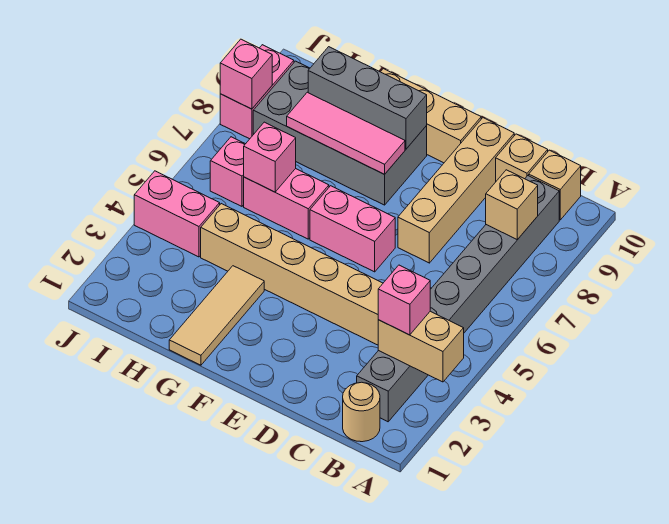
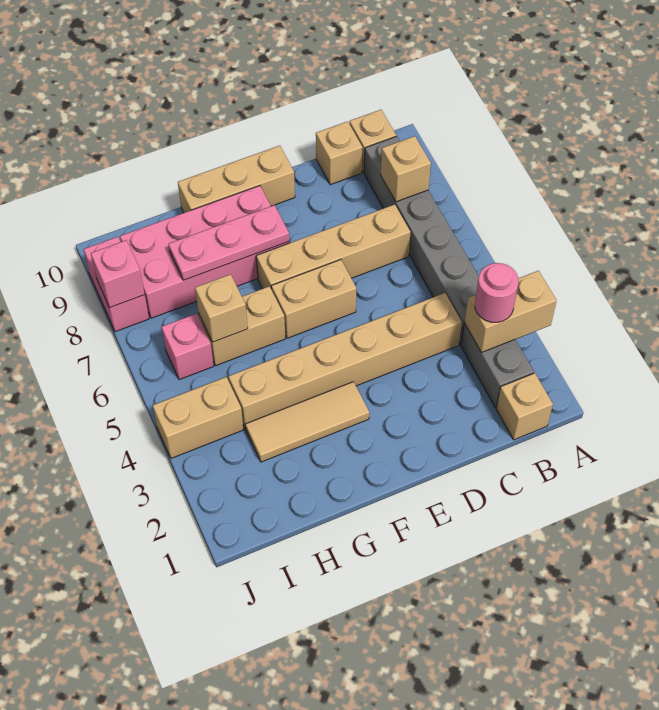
tan 1x1 round brick [343,382,380,442] -> tan 1x1 brick [496,373,553,440]
pink 1x1 brick [378,265,430,335] -> pink 1x1 round brick [475,263,518,322]
tan 1x4 brick [398,118,514,263] -> tan 1x4 brick turned to [256,204,410,290]
pink 1x2 brick [310,186,395,272] -> tan 1x2 brick [271,260,356,338]
grey 2x4 brick [253,61,427,205] -> pink 2x4 brick [120,186,289,318]
pink 1x3 tile [287,92,405,174] -> pink 1x3 plate [169,205,289,280]
grey 1x3 brick [308,47,427,149] -> none
tan 1x3 tile [169,266,264,365] -> tan 1x3 tile turned to [245,382,369,462]
pink 1x2 brick [244,169,329,239] -> tan 1x2 brick [199,286,285,366]
pink 1x1 brick [244,122,296,192] -> tan 1x1 brick [195,274,248,342]
pink 1x2 brick [134,171,220,257] -> tan 1x2 brick [153,377,244,458]

